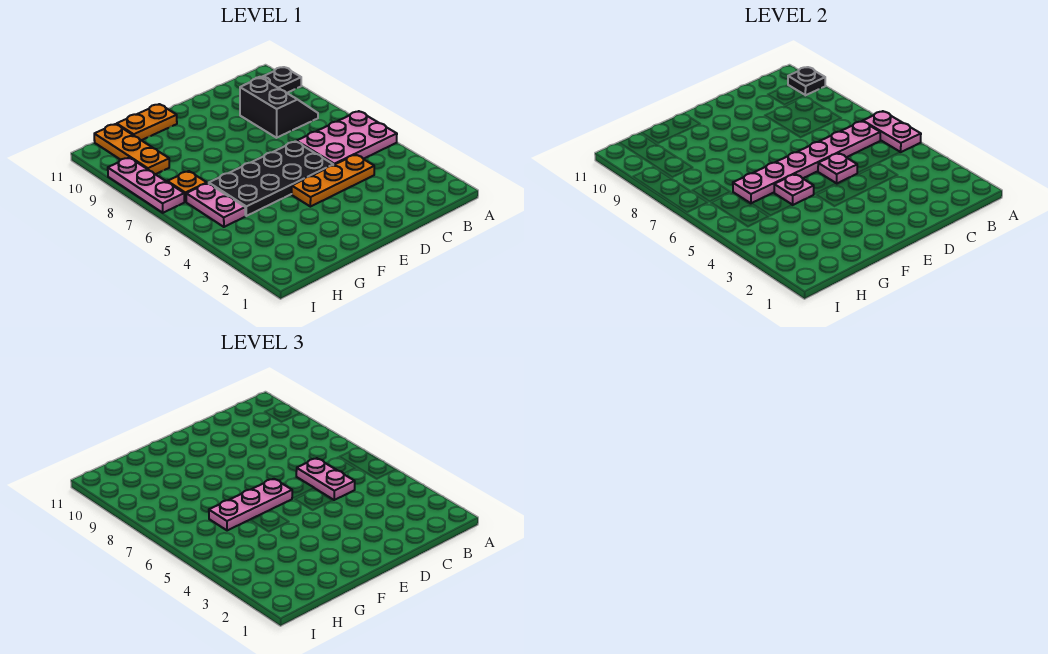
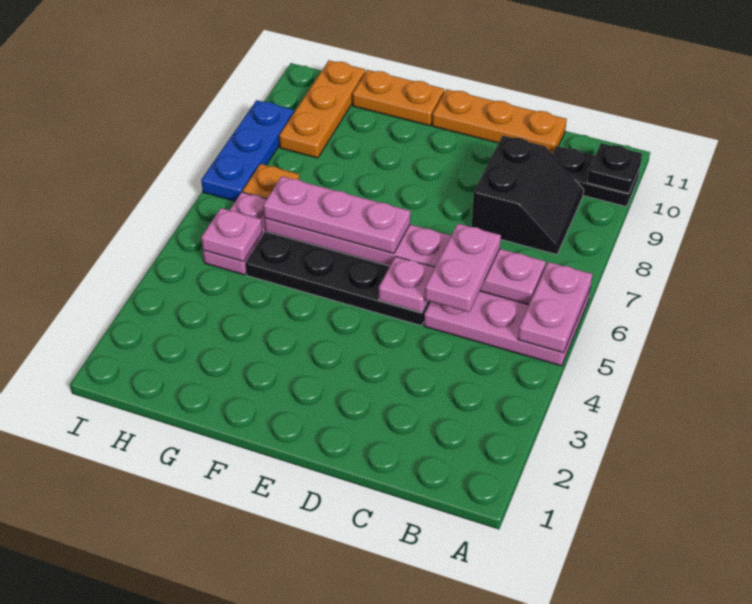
orange 1x3 plate [292,155,374,207] -> orange 1x3 plate moved to [432,89,567,154]
pink 1x1 plate [774,174,814,205] -> pink 1x1 plate moved to [201,208,262,262]
pink 1x3 plate [108,158,184,213] -> blue 1x3 plate [201,100,294,201]

